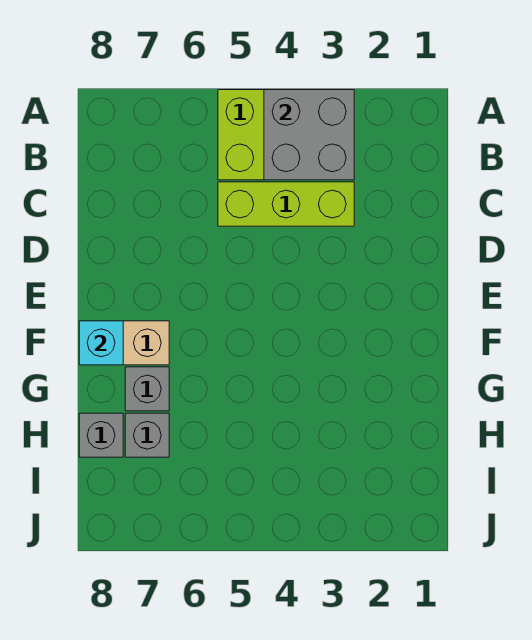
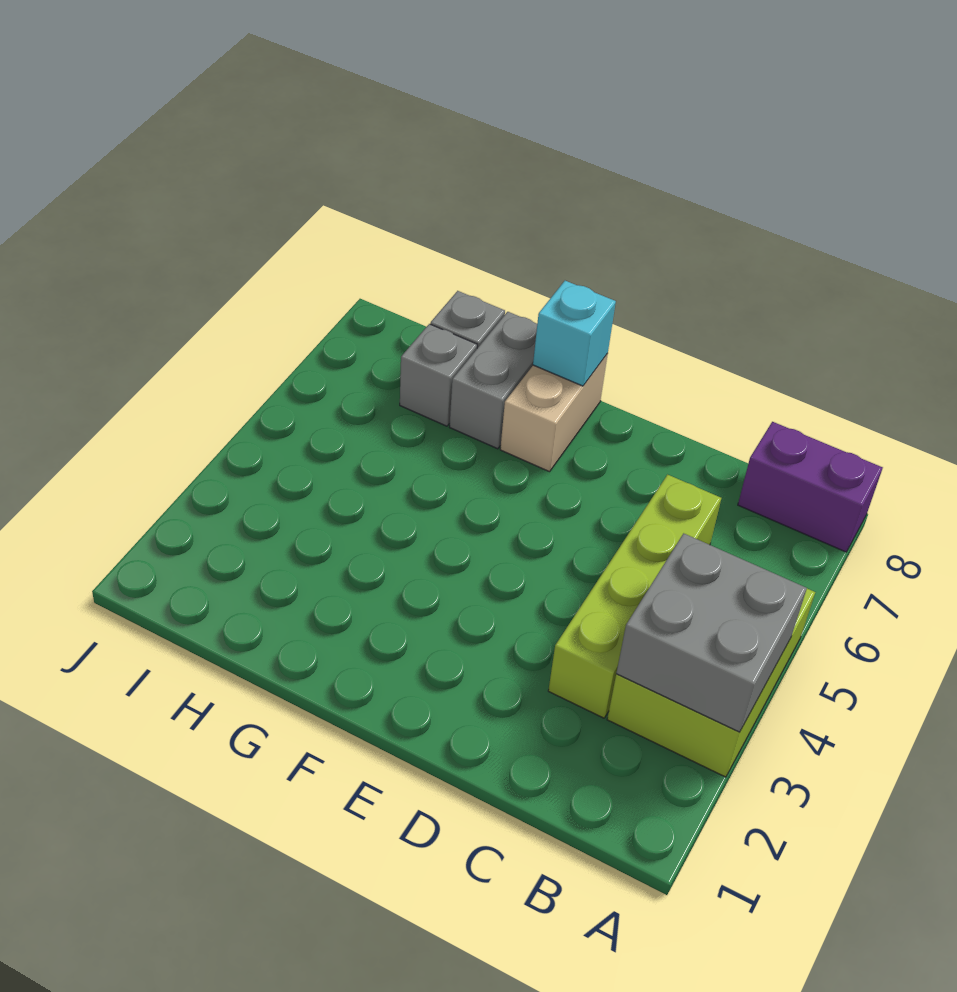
none -> purple 1x2 brick [738,422,883,552]
lime 1x3 brick [218,182,354,226] -> lime 1x4 brick [548,475,721,718]
grey 1x1 brick [125,367,169,411] -> grey 1x2 brick [450,312,537,449]

